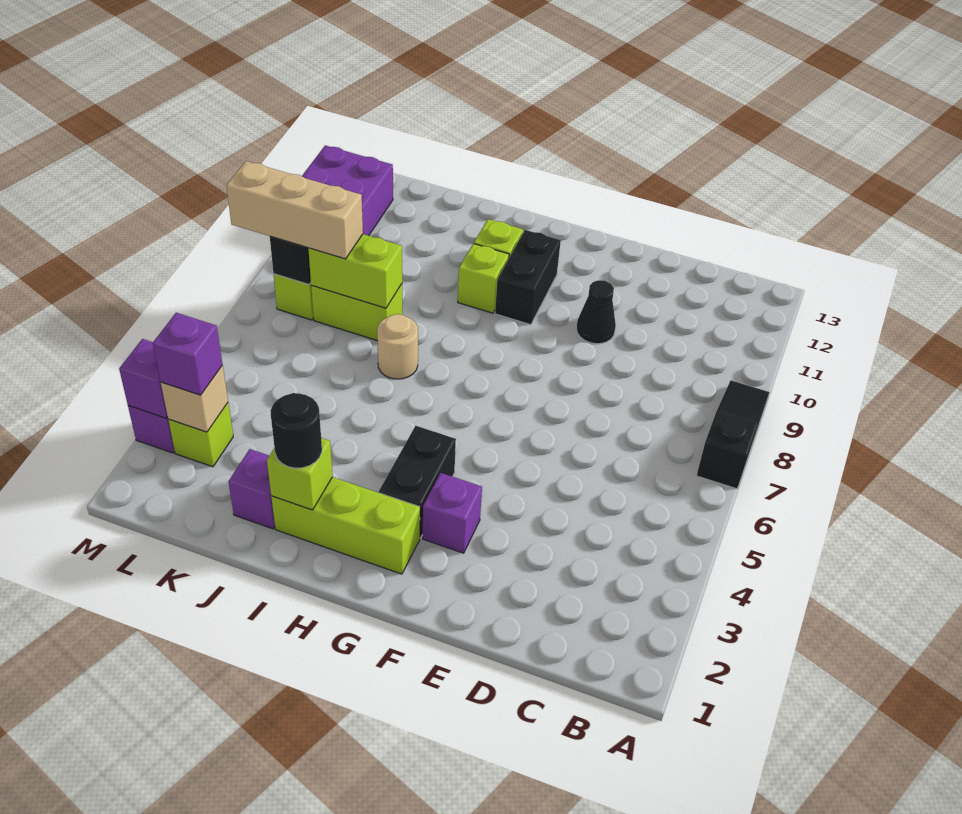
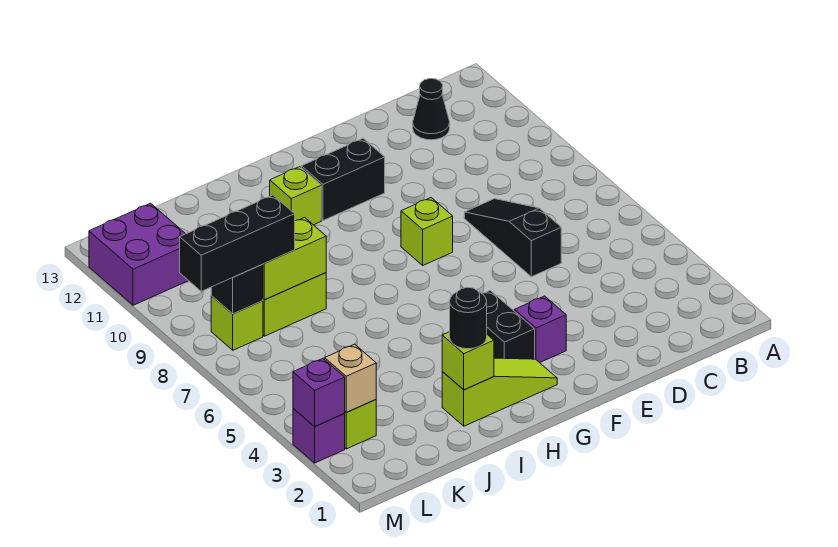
black 1x3 slope [696,381,769,489] -> black 1x3 slope moved to [464,199,561,277]
black 1x1 cone [576,280,616,344] -> black 1x1 cone moved to [413,79,450,140]
lime 1x3 brick [271,477,420,574] -> lime 1x3 slope [442,358,557,426]
black 1x2 brick [495,230,561,325] -> black 1x2 brick turned to [301,138,385,220]
lime 1x1 brick [458,244,509,313] -> lime 1x1 brick moved to [401,198,453,265]
tan 1x1 round brick [377,314,418,379] -> none
purple 1x1 brick [228,449,275,529] -> none
tan 1x3 brick [226,161,363,259] -> black 1x3 brick [180,195,295,291]
purple 1x1 brick [153,313,223,395] -> none

